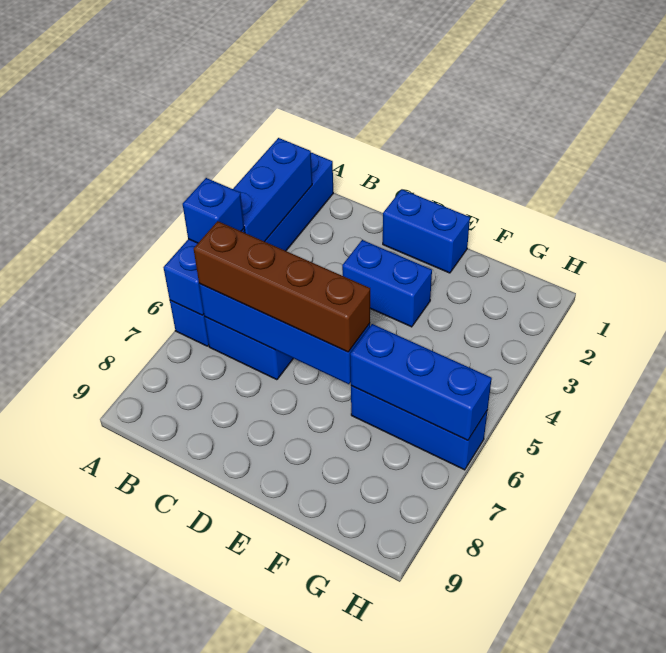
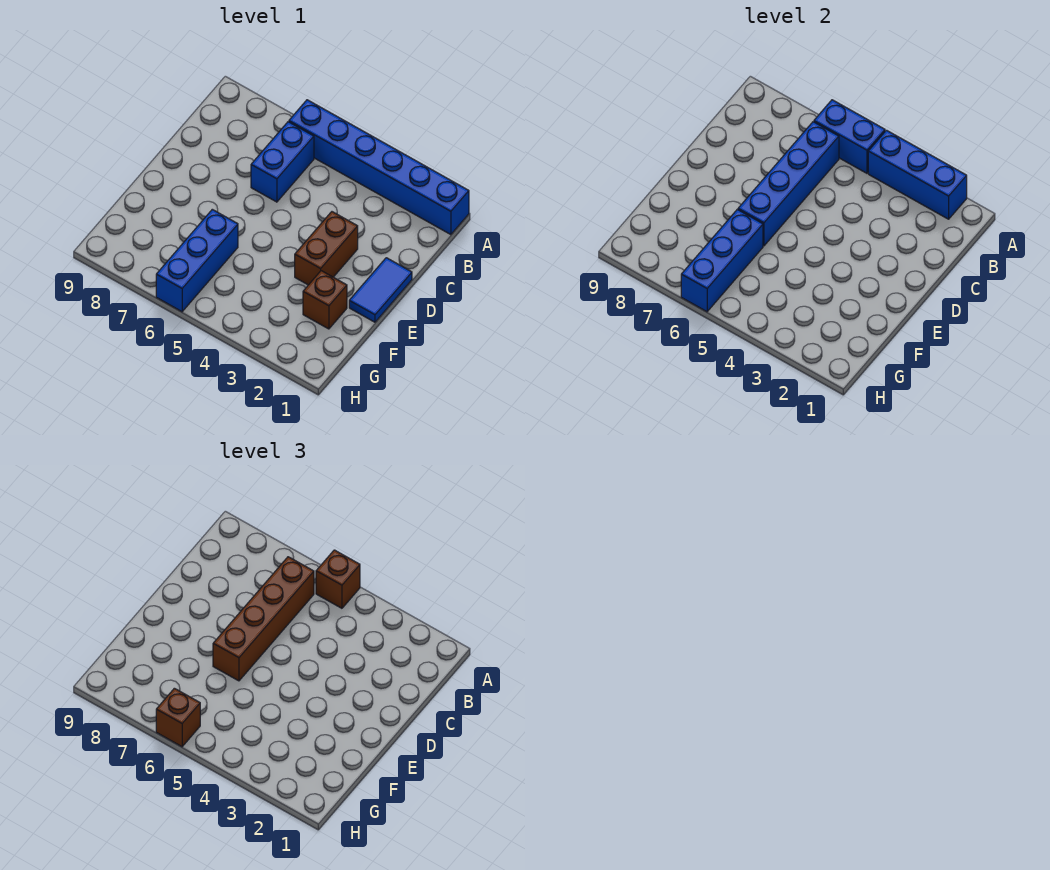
blue 1x1 brick [183,178,244,243] -> brown 1x1 brick [316,550,360,608]
blue 1x2 brick [383,189,470,273] -> blue 1x2 tile [349,258,412,322]
blue 1x2 brick [342,240,432,327] -> brown 1x2 brick [295,212,358,285]
none -> brown 1x1 brick [303,271,347,329]
none -> brown 1x1 brick [156,688,200,747]

